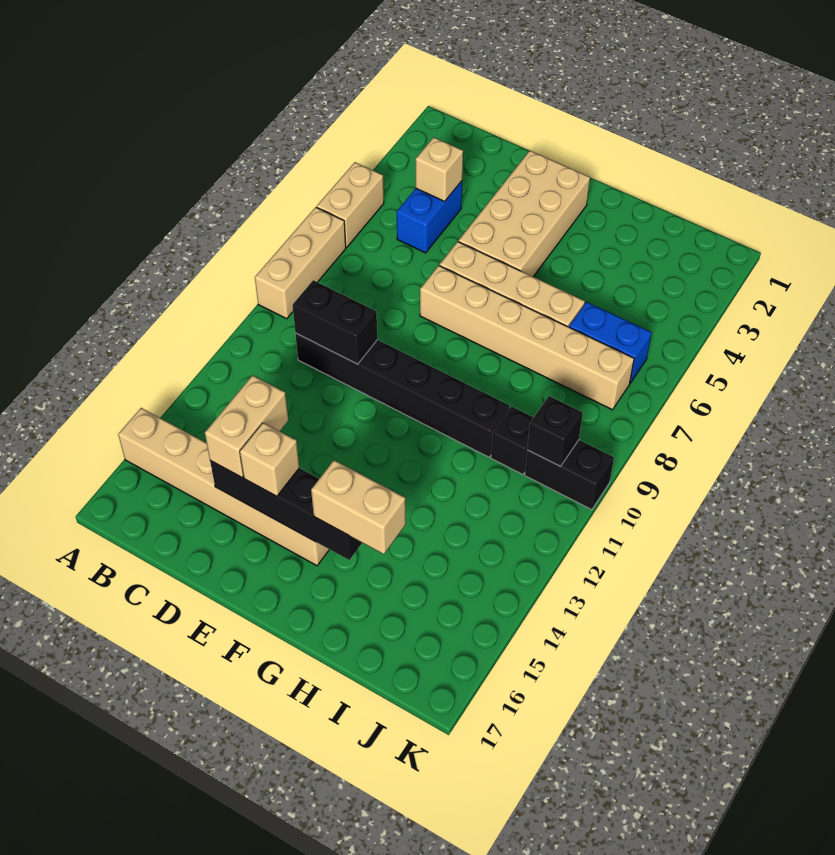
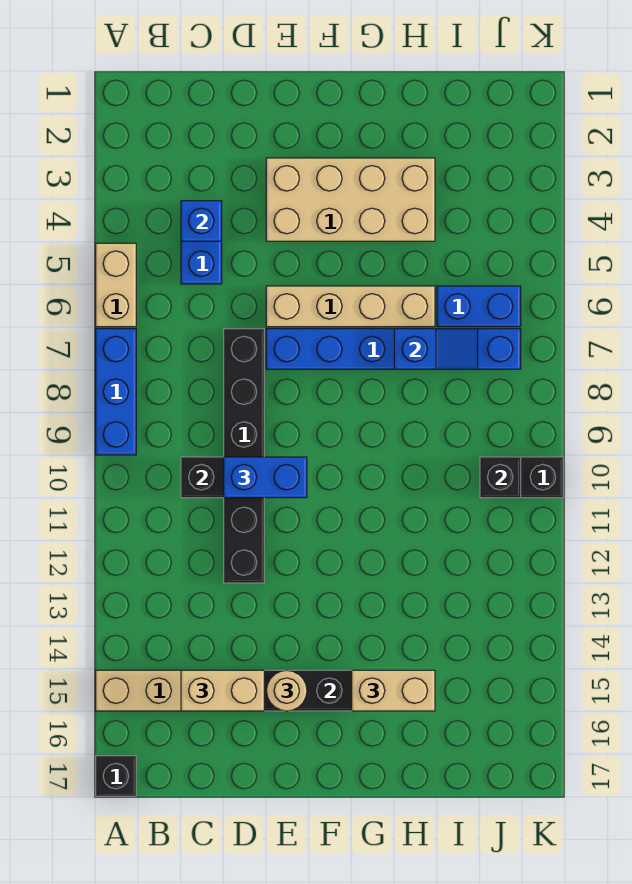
tan 1x3 brick [255,207,346,319] -> blue 1x3 brick [96,329,136,455]
tan 1x1 brick [416,137,463,201] -> blue 1x1 brick [181,201,222,241]
black 1x6 brick [295,333,510,457] -> black 1x6 brick turned to [224,329,264,583]
none -> blue 1x2 brick [224,457,307,498]
tan 1x2 brick [205,375,288,477] -> tan 1x2 brick turned to [181,670,264,711]
tan 2x4 brick [458,151,590,277] -> tan 2x4 brick turned to [266,158,435,241]
tan 1x6 brick [420,266,634,410] -> blue 1x6 brick [266,329,521,369]
tan 1x1 brick [240,423,299,496] -> tan 1x1 round brick [266,670,307,711]
none -> blue 1x2 slope [394,329,478,369]
black 1x1 brick [491,406,534,474] -> black 1x1 brick moved to [96,756,136,796]

